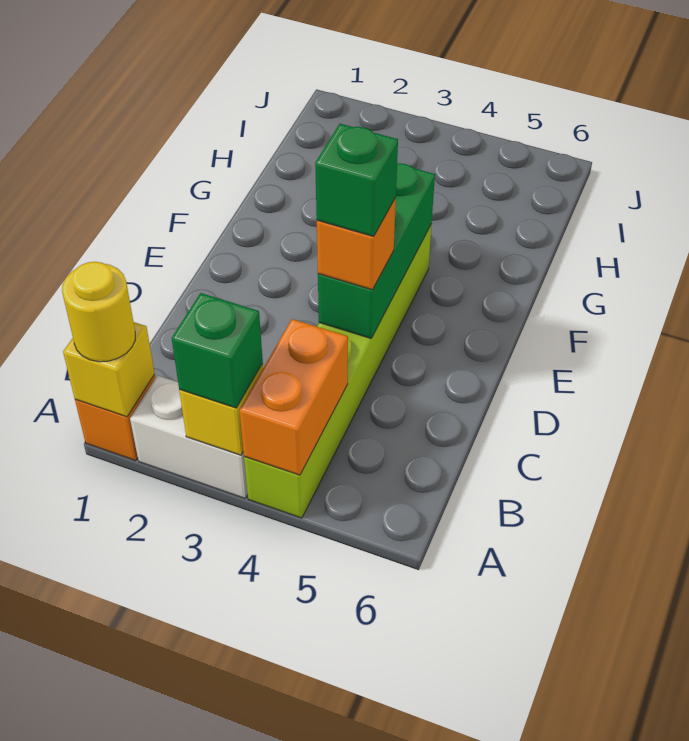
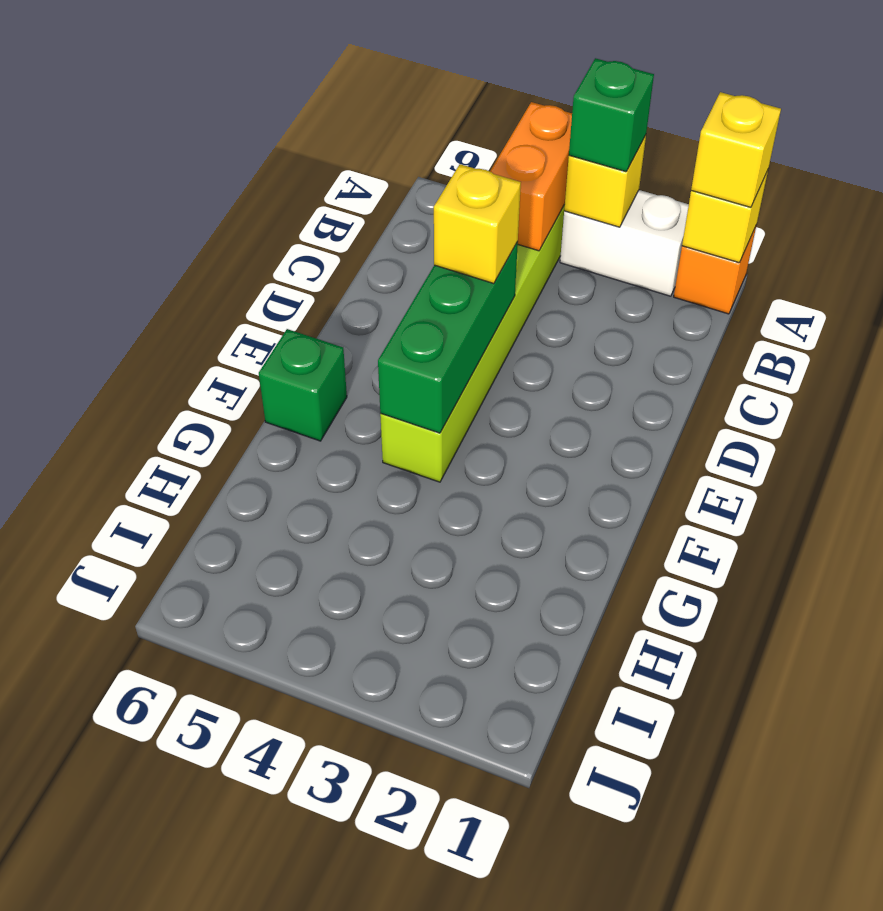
yellow 1x1 round brick [62,262,135,362] -> yellow 1x1 brick [691,92,781,207]
orange 1x1 brick [317,198,396,290] -> yellow 1x1 brick [434,164,521,284]
green 1x1 brick [315,124,398,236] -> green 1x1 brick moved to [259,329,347,441]

